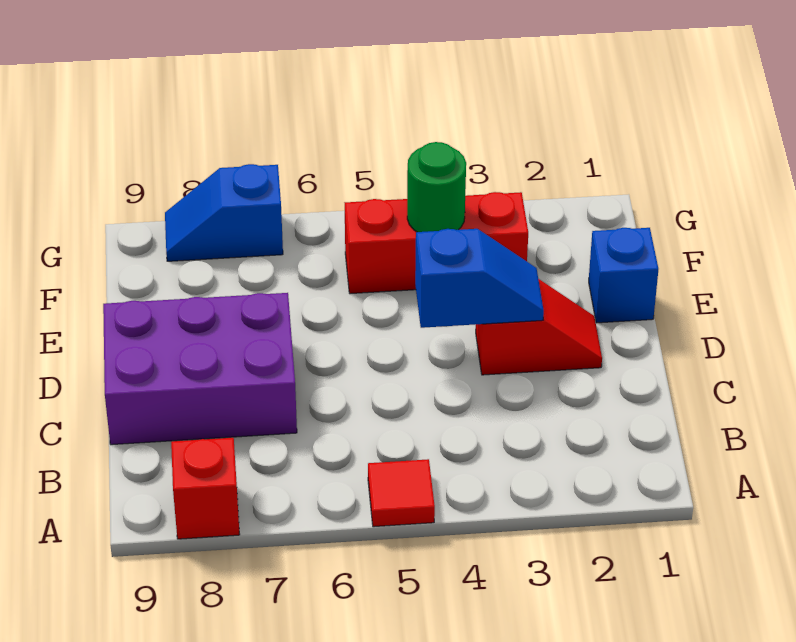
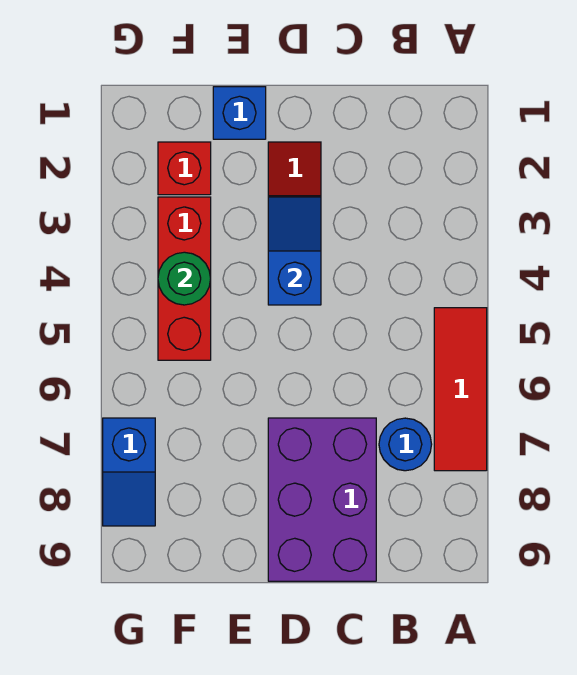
red 1x1 tile [368,459,435,527] -> red 1x3 tile [434,308,487,471]
red 1x1 brick [171,438,240,539] -> red 1x1 brick moved to [158,142,211,195]
none -> blue 1x1 round brick [379,418,432,471]

